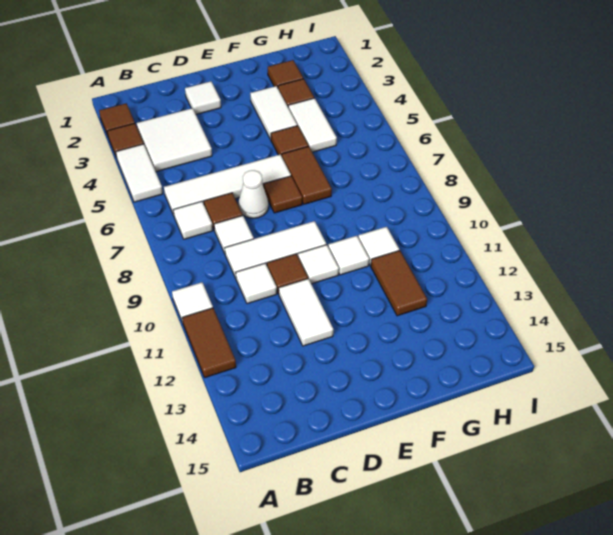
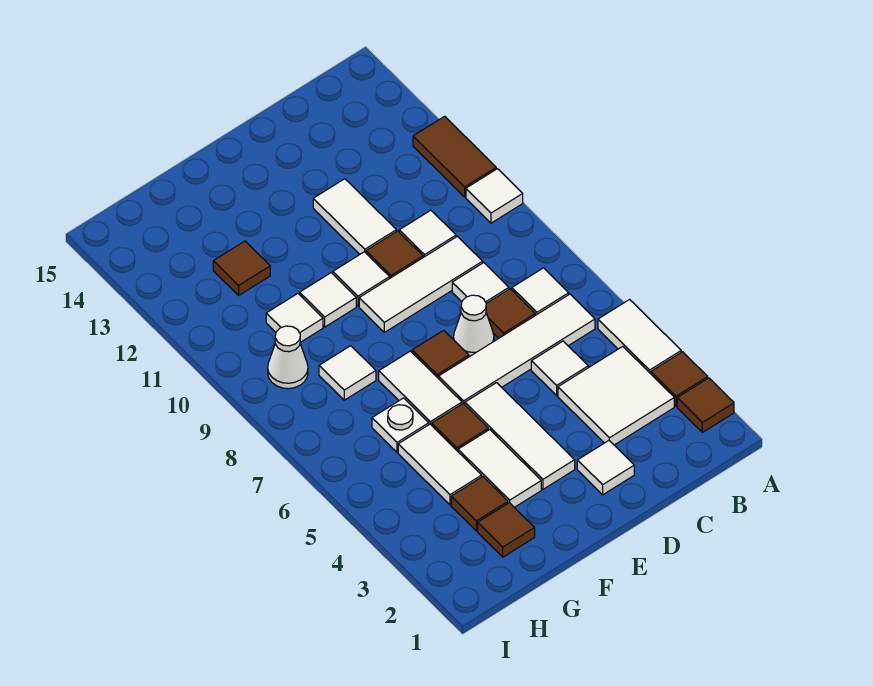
none -> white 1x1 tile [531,341,588,395]
none -> white 1x3 tile [465,383,575,489]
brown 1x2 tile [282,146,332,204] -> white 1x2 tile [379,351,462,425]
none -> white 1x1 plate [372,398,429,453]
none -> white 1x1 tile [319,346,376,400]
brown 1x2 tile [371,250,427,316] -> brown 1x1 tile [213,241,270,295]
none -> white 1x1 cone [268,326,308,389]

